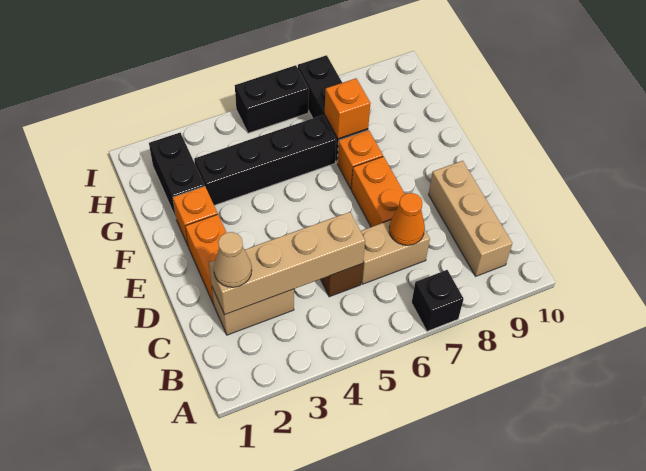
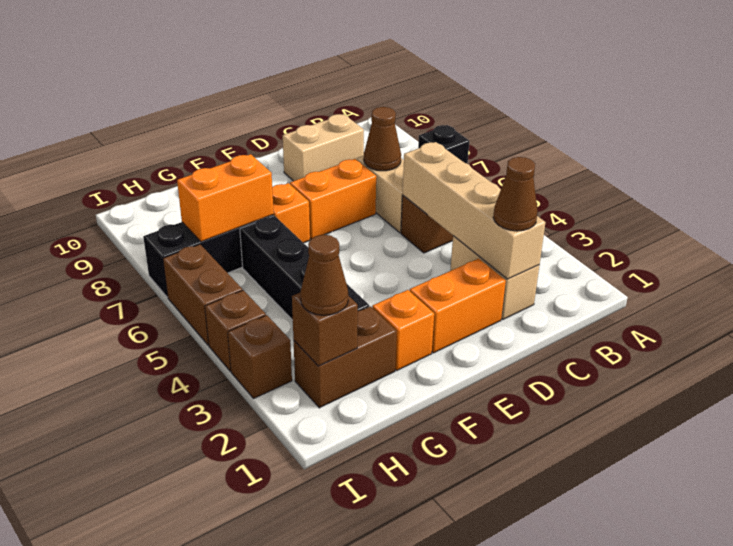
tan 1x3 brick [429,161,512,276] -> tan 1x2 brick [283,114,364,181]
tan 1x1 cone [214,232,252,287] -> brown 1x1 cone [493,157,538,231]
orange 1x1 cone [389,193,425,245] -> brown 1x1 cone [364,107,401,171]
black 1x2 brick [149,133,205,218] -> brown 1x2 brick [294,306,397,408]
orange 1x1 brick [325,78,371,139] -> orange 1x2 brick [177,154,274,242]
none -> brown 1x1 brick [292,292,358,366]
none -> brown 1x1 cone [301,235,348,315]
none -> brown 1x1 brick [228,315,292,399]
none -> brown 1x1 brick [205,290,266,371]
black 1x2 brick [235,65,309,133] -> brown 1x2 brick [163,244,242,345]

